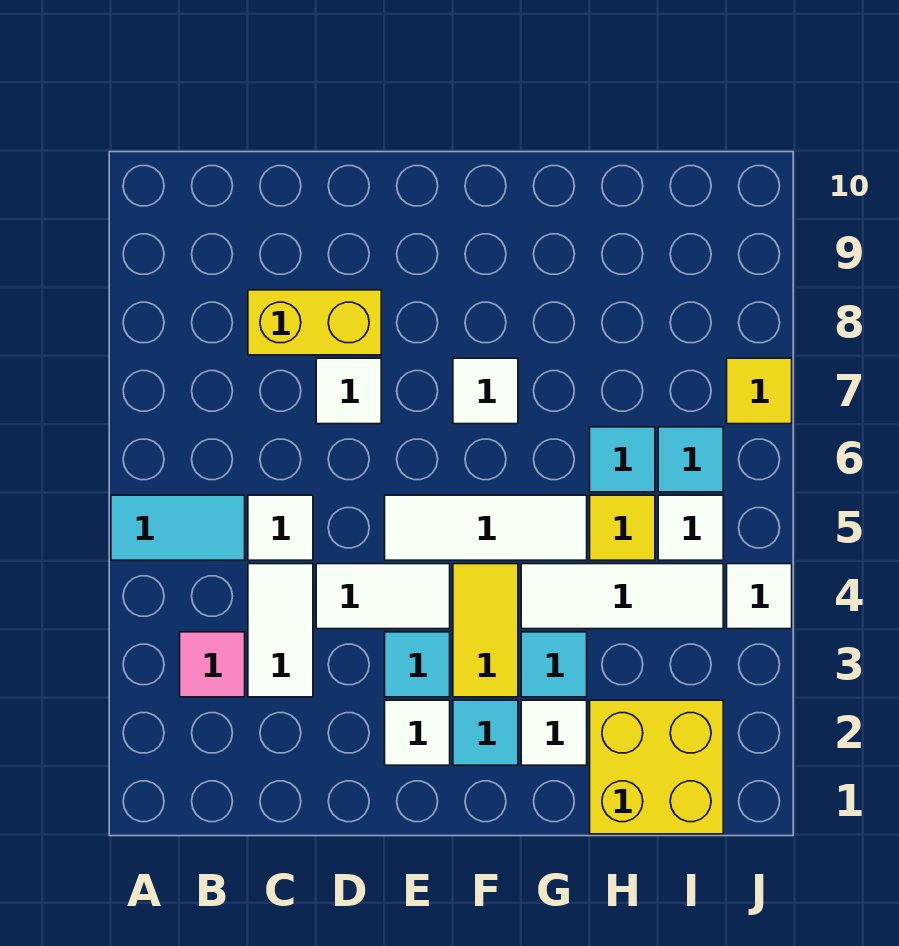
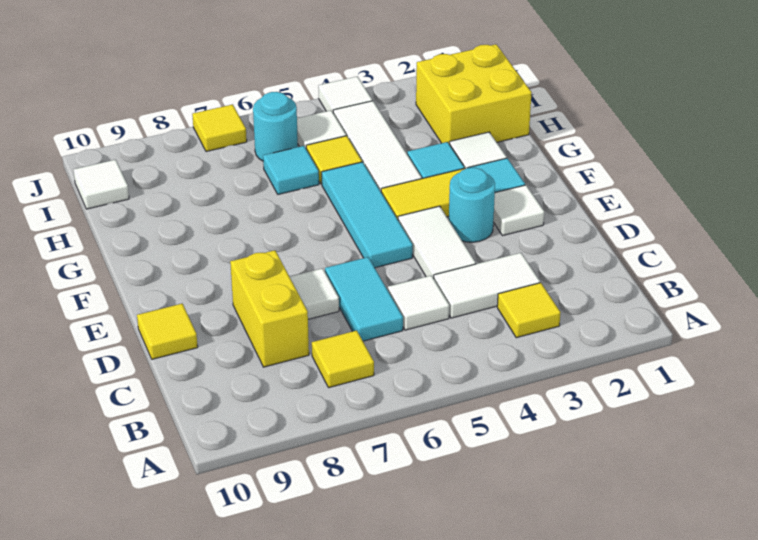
cyan 1x2 tile [111,495,245,560] -> cyan 1x2 tile moved to [325,257,403,341]
pink 1x1 tile [180,632,245,697] -> yellow 1x1 tile [497,283,561,338]
none -> yellow 1x1 tile [312,330,374,388]
none -> yellow 1x1 tile [137,304,198,359]
cyan 1x1 tile [385,632,450,697] -> cyan 1x1 round brick [449,168,495,242]
white 1x3 tile [385,495,587,560] -> cyan 1x3 tile [322,162,413,268]
white 1x1 tile [453,358,518,424] -> white 1x1 tile moved to [73,160,129,209]
cyan 1x1 tile [658,427,723,492] -> cyan 1x1 round brick [253,92,298,161]

